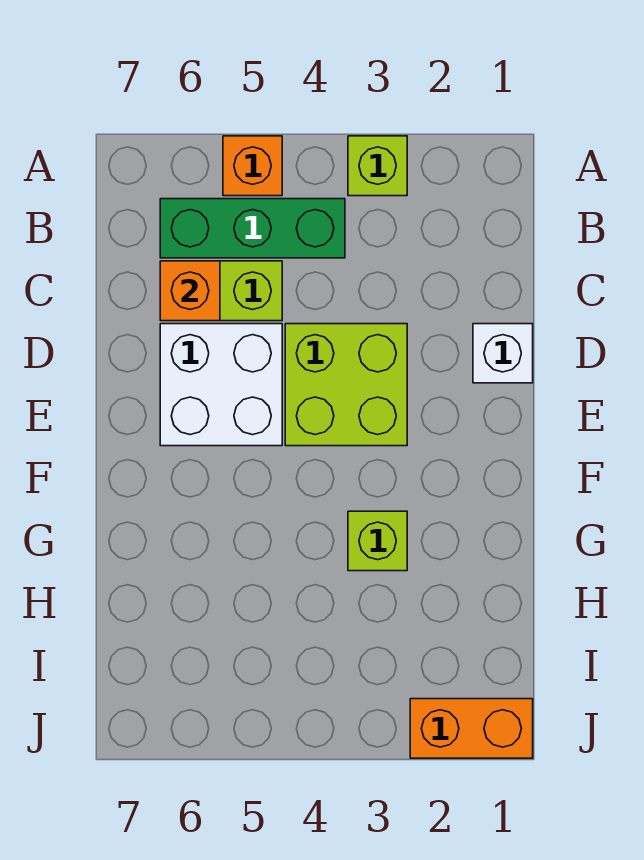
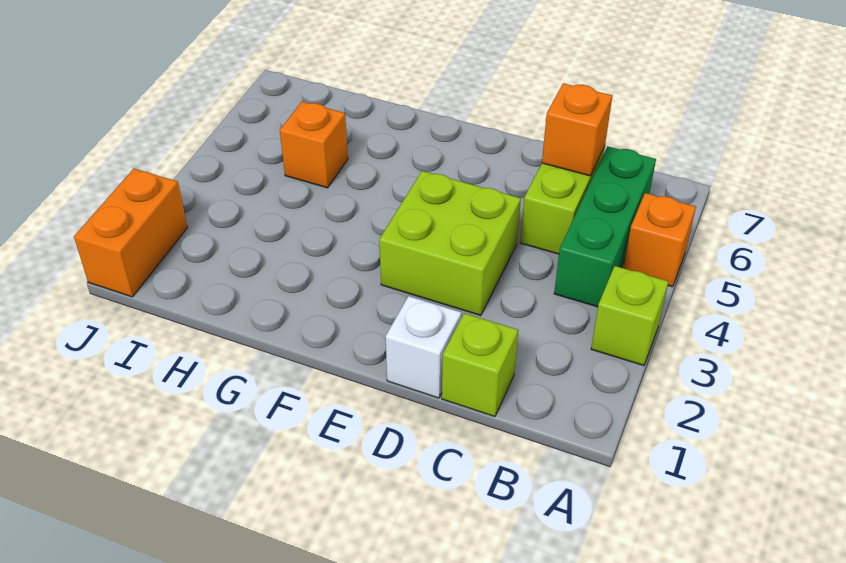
white 2x2 brick [160,324,282,446] -> none
lime 1x1 brick [348,511,407,571] -> lime 1x1 brick moved to [442,313,518,417]
none -> orange 1x1 brick [280,101,348,188]

